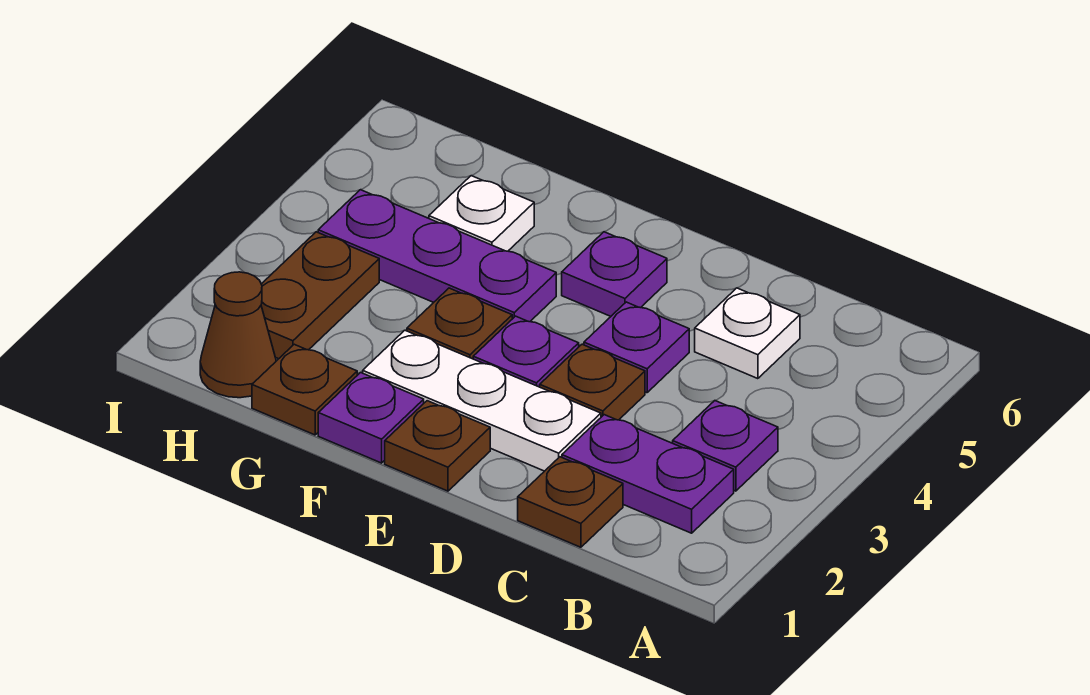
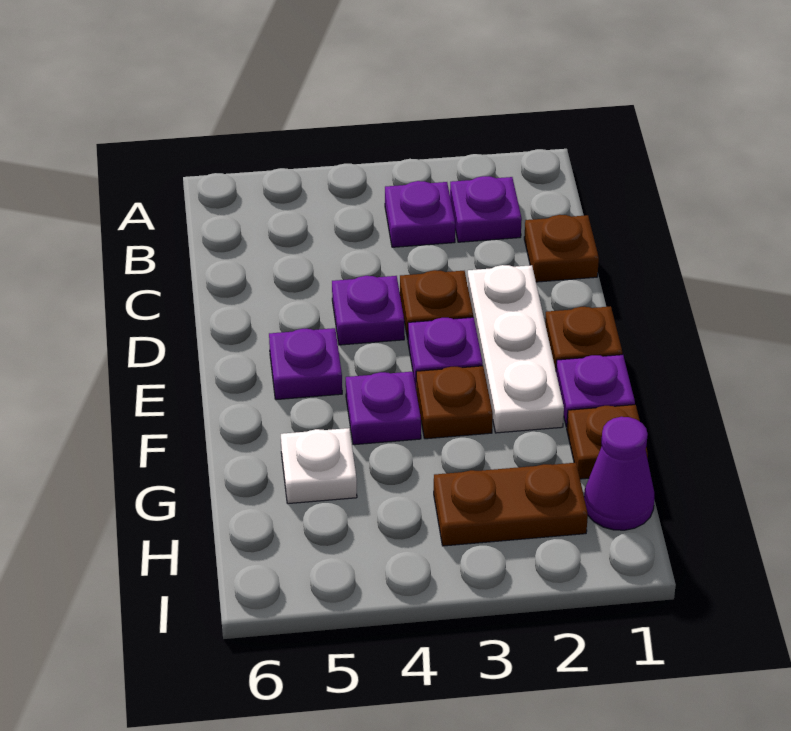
purple 1x2 plate [562,415,734,533] -> purple 1x1 plate [450,176,522,242]
white 1x1 plate [695,288,800,379] -> none
purple 1x3 plate [318,190,556,322] -> purple 1x1 plate [346,372,421,445]
brown 1x1 cone [200,272,276,398] -> purple 1x1 cone [584,417,654,530]

